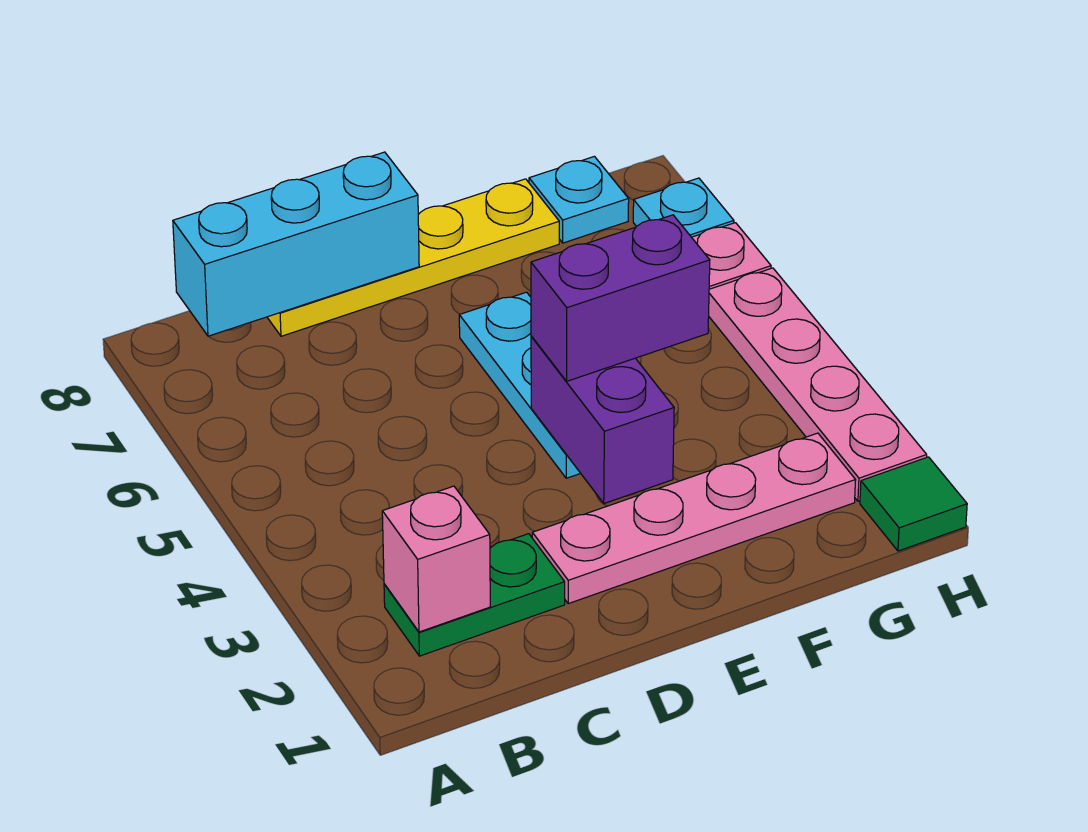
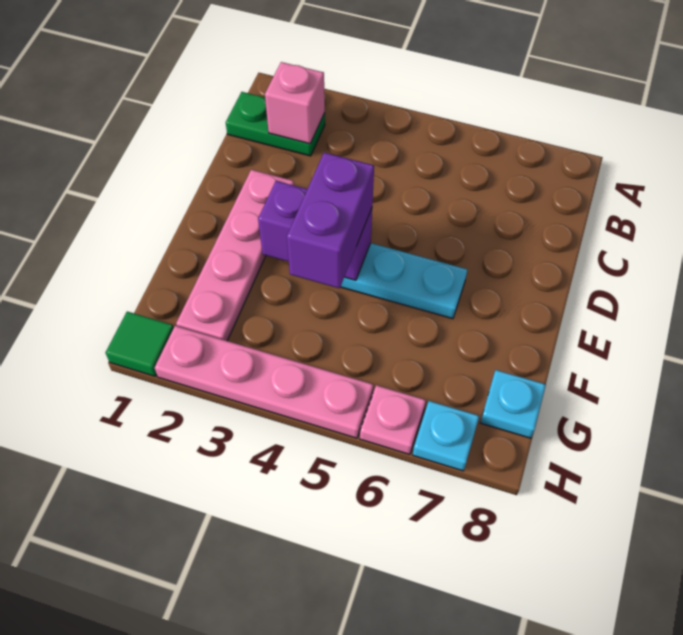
green 1x2 plate [384,534,565,656] -> green 1x2 plate turned to [226,92,325,156]
cyan 1x3 brick [173,152,419,336] -> none
yellow 1x4 plate [267,179,559,336] -> none

